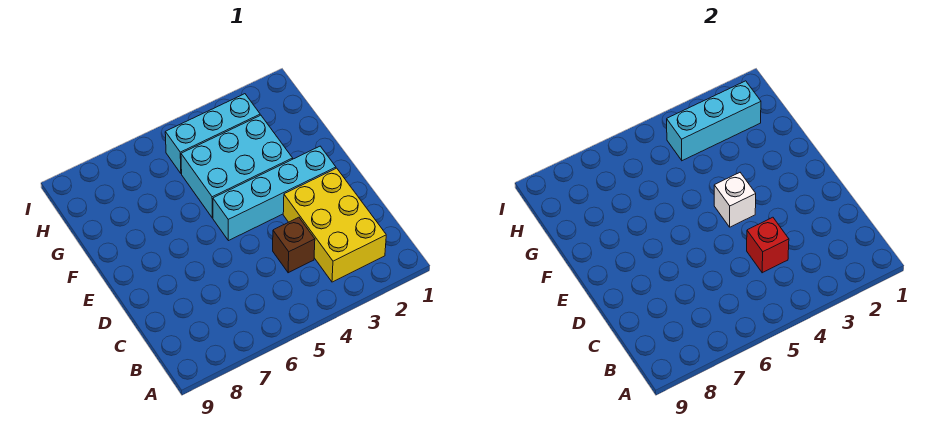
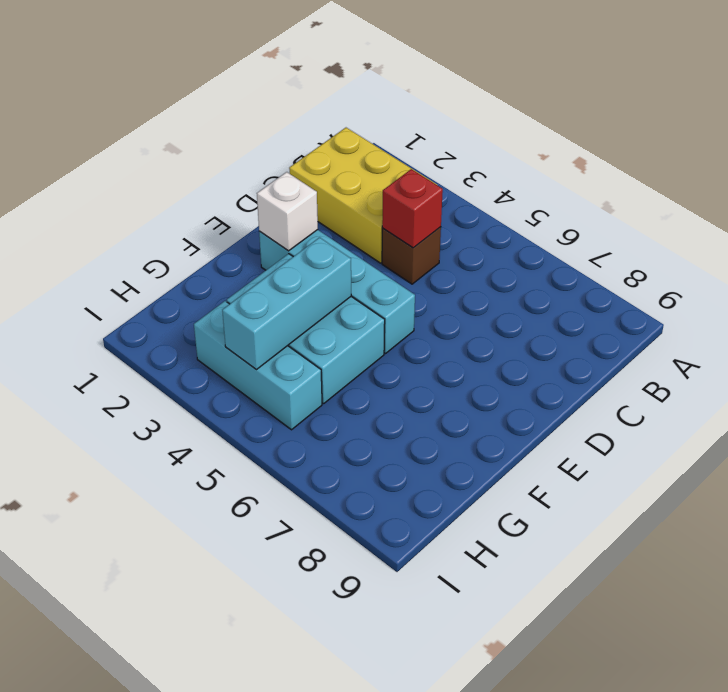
yellow 2x3 brick [283,168,386,282] -> yellow 2x3 brick turned to [289,128,437,263]
white 1x1 brick [714,173,756,227] -> white 1x1 brick moved to [257,172,318,251]
cyan 1x3 brick [667,81,761,161] -> cyan 1x3 brick turned to [222,238,351,369]

